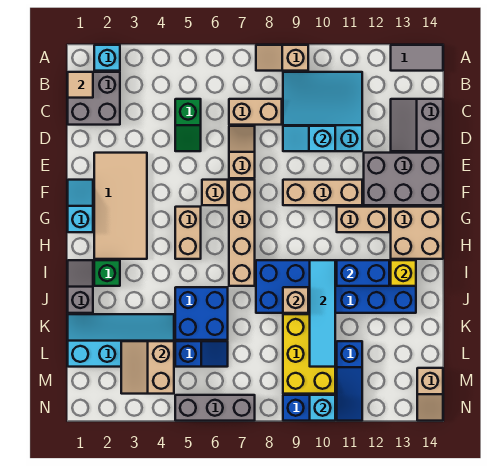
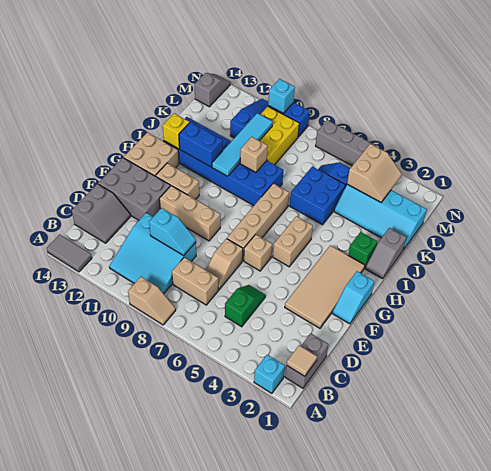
grey 2x2 brick [68,72,120,125] -> grey 1x2 brick [285,333,329,388]
tan 1x2 slope [417,368,443,421] -> grey 1x2 slope [195,73,231,107]

